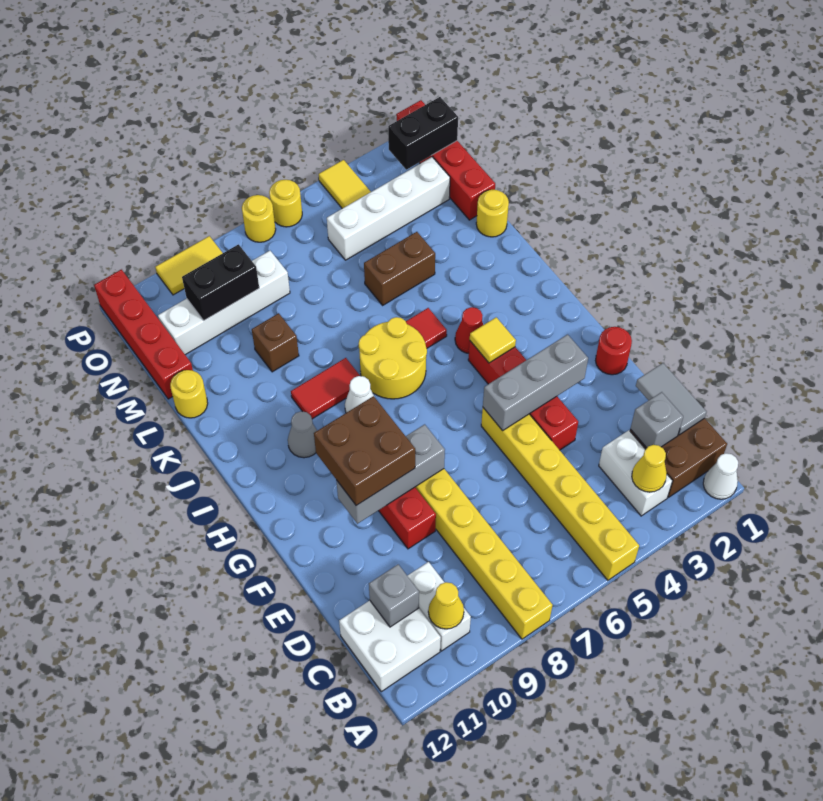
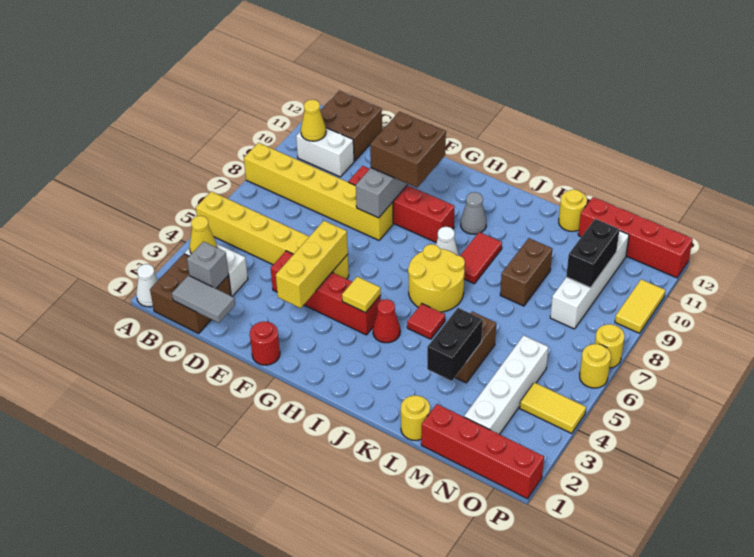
white 2x2 brick [339,600,441,692] -> brown 2x2 brick [320,91,382,161]
grey 1x1 brick [369,564,419,627] -> none
grey 1x3 brick [483,335,588,431] -> yellow 1x3 brick [276,221,348,308]
brown 1x1 brick [252,313,299,372] -> brown 1x2 brick [500,238,552,306]
black 1x2 brick [388,97,458,170] -> black 1x2 brick moved to [427,308,483,381]

